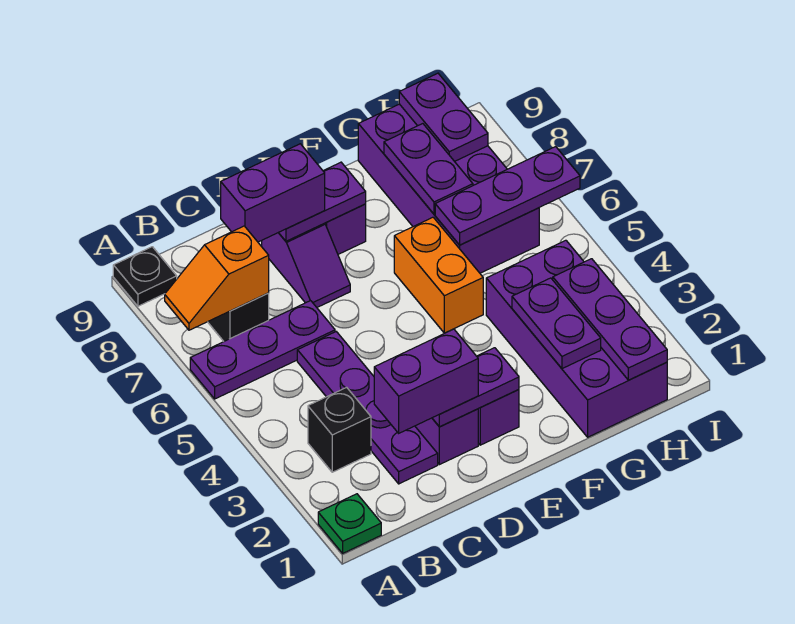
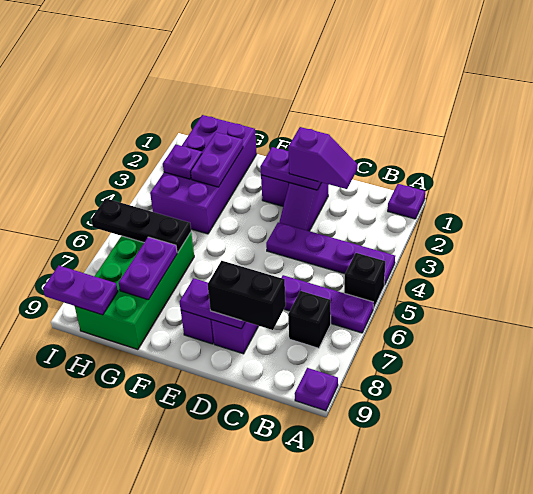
green 1x1 plate [318,494,381,553] -> purple 1x1 plate [388,184,425,219]
orange 1x2 slope [165,226,269,330] -> none
black 1x1 plate [113,247,177,306] -> purple 1x1 plate [295,368,338,411]
black 1x1 brick [308,387,371,472] -> black 1x1 brick moved to [344,253,385,309]
purple 1x4 plate [297,332,438,484] -> purple 1x4 plate turned to [266,222,395,285]
purple 1x2 brick [374,329,478,433] -> purple 1x2 slope [288,127,358,189]
purple 1x2 brick [221,144,325,242] -> black 1x2 brick [208,261,286,330]
orange 1x2 brick [394,217,483,333] -> none
purple 2x4 brick [358,104,539,273] -> green 2x4 brick [75,233,194,350]
purple 1x3 plate [435,147,580,245] -> black 1x3 plate [91,198,191,253]
purple 1x3 plate [553,259,667,380] -> purple 1x1 plate [163,144,202,179]
purple 1x2 plate [399,73,488,161] -> purple 1x2 plate turned to [43,266,118,315]

